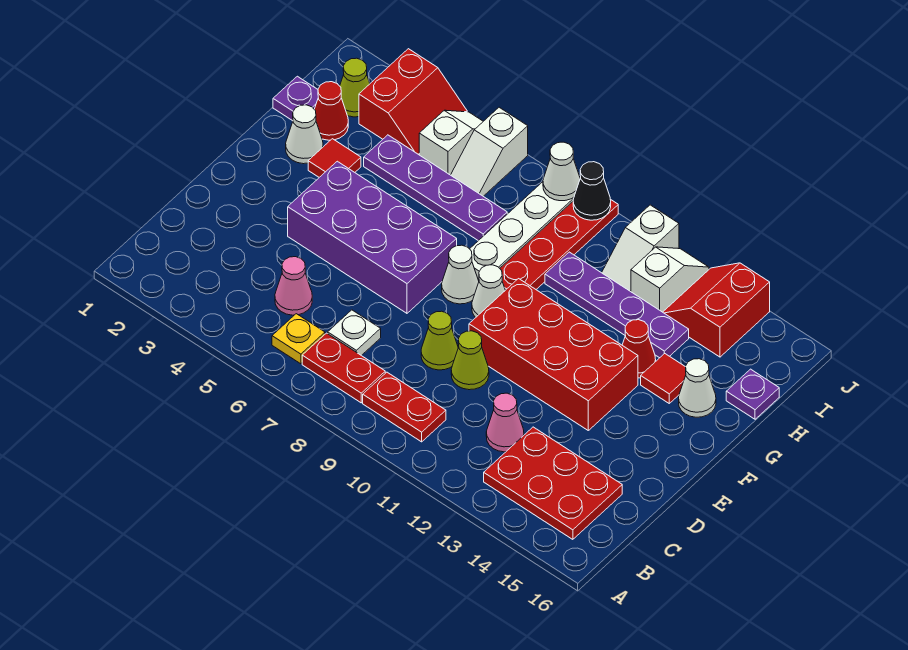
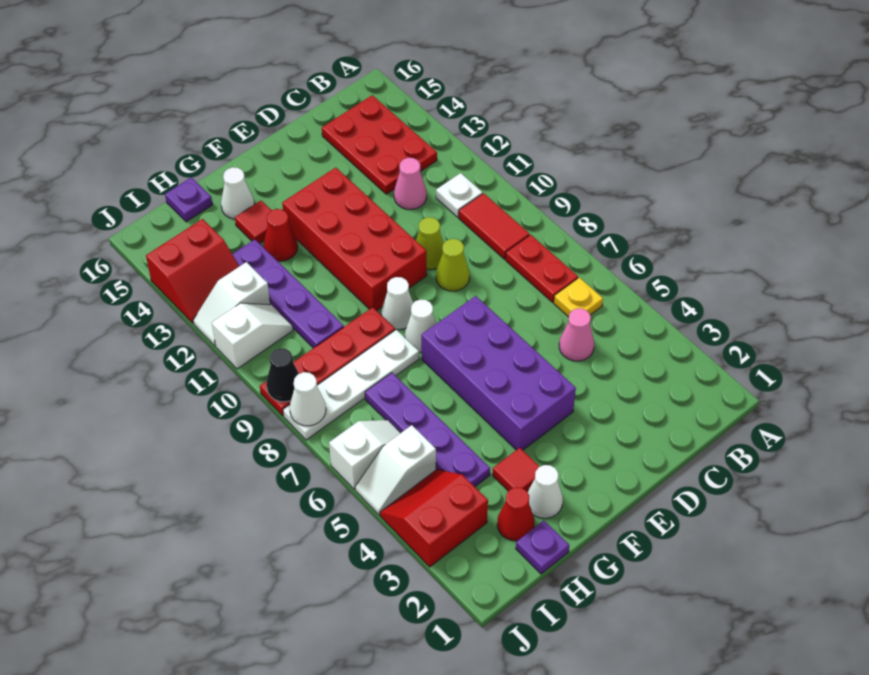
red 1x2 plate [363,372,446,442] -> red 1x2 tile [459,193,529,259]
white 1x1 plate [328,310,381,356] -> white 1x1 plate moved to [436,173,483,217]
lime 1x1 cone [340,58,370,117] -> none

